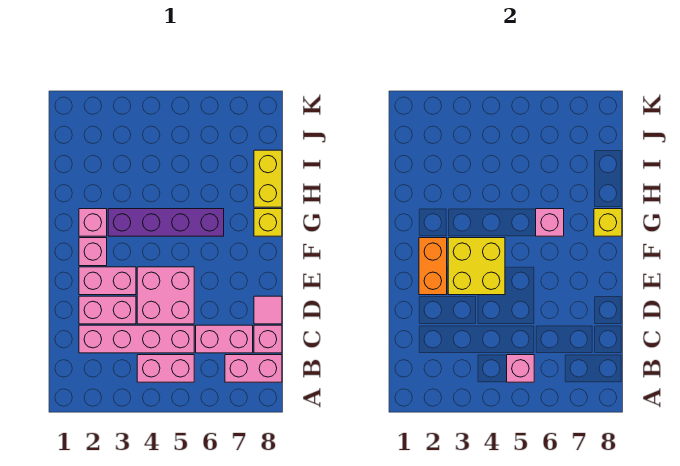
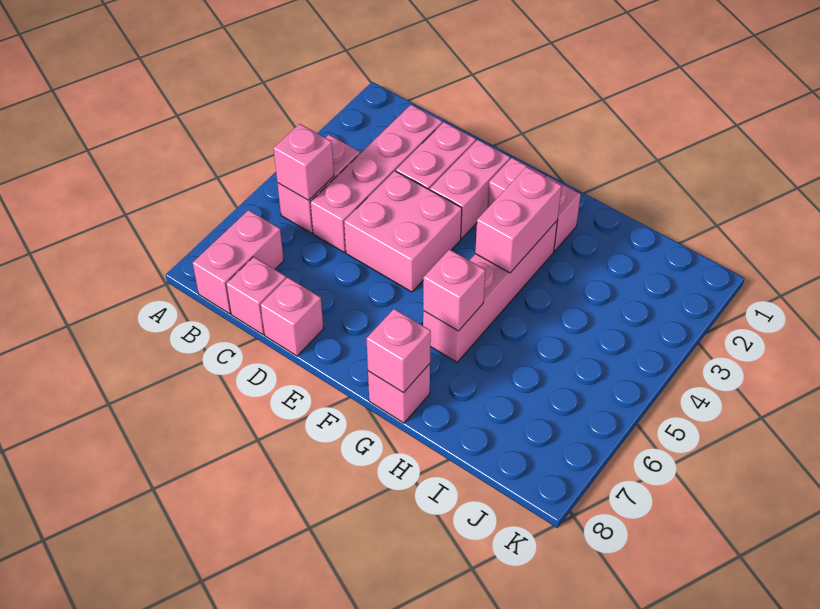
pink 1x2 brick [196,325,253,353] -> pink 1x2 brick moved to [475,167,562,273]
pink 1x1 tile [254,296,282,324] -> pink 1x1 brick [260,277,324,356]
orange 1x2 brick [419,238,447,295] -> none
yellow 2x2 brick [448,238,505,295] -> none
purple 1x4 brick [108,209,224,236] -> pink 1x4 brick [423,221,557,362]
yellow 1x1 brick [254,209,282,236] -> pink 1x1 brick [368,364,430,423]
yellow 1x1 brick [594,209,622,236] -> pink 1x1 brick [366,309,431,393]
yellow 1x2 brick [254,150,282,207] -> none

